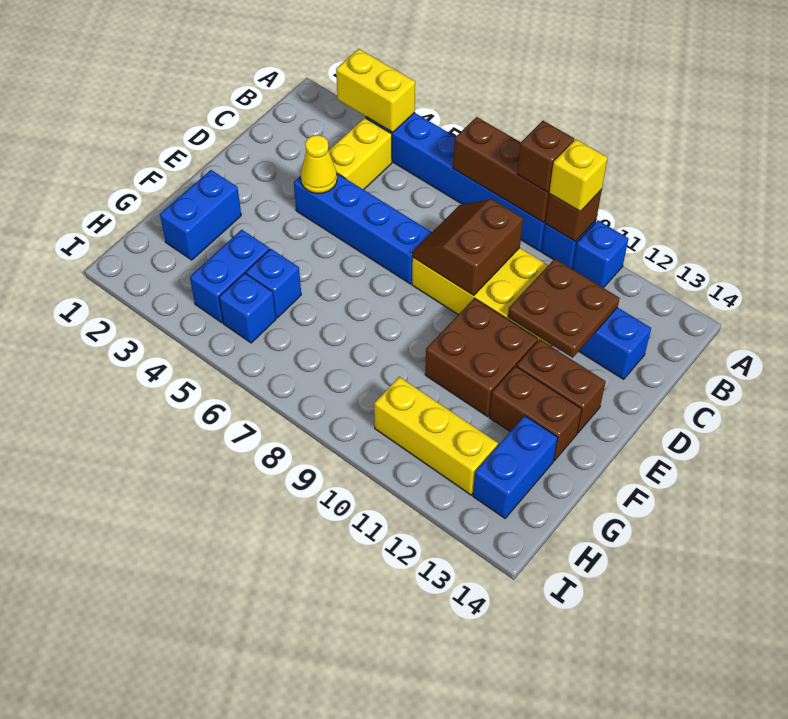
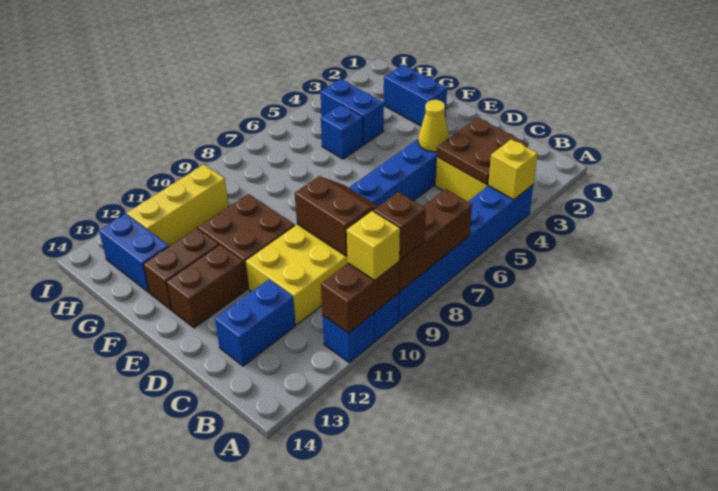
yellow 1x2 brick [336,49,415,132] -> yellow 1x1 brick [488,139,538,200]
brown 1x1 brick [545,189,602,242] -> brown 1x2 brick [321,262,399,333]
brown 2x2 plate [508,259,620,358] -> brown 2x2 plate moved to [437,118,528,185]
blue 1x1 brick [219,273,276,343] -> none

